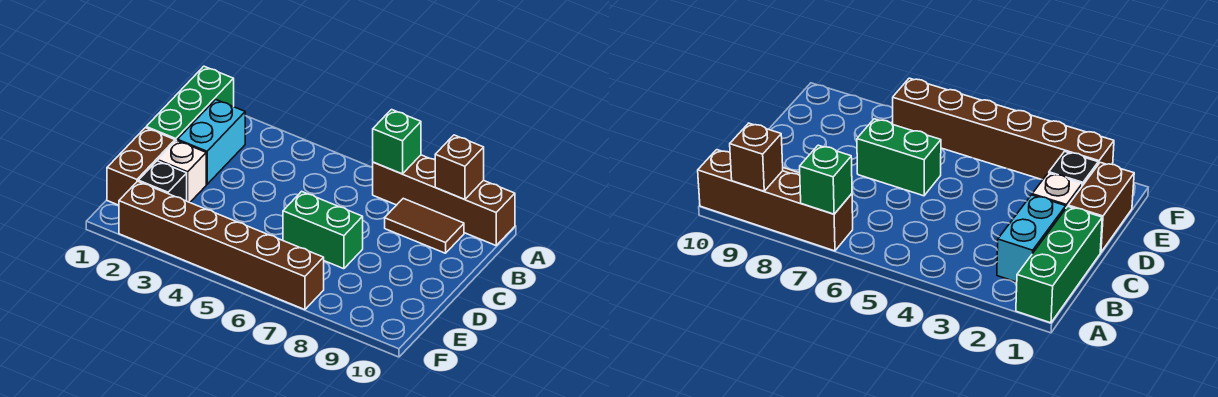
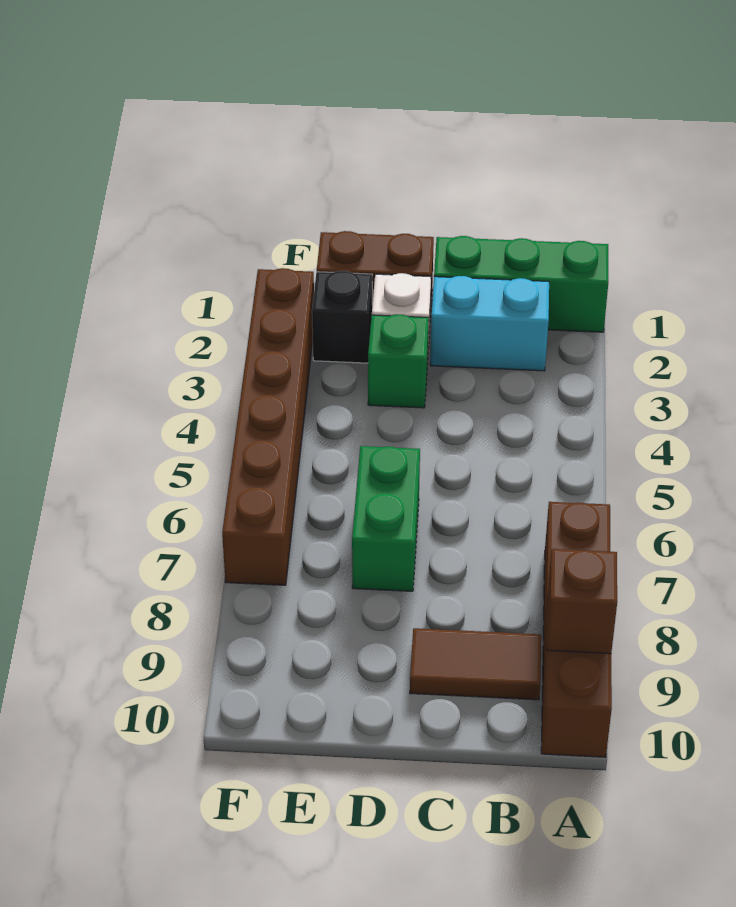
green 1x1 brick [373,110,421,174] -> green 1x1 brick moved to [368,314,429,408]
brown 1x2 tile [385,198,464,253] -> brown 1x2 tile turned to [410,628,541,700]

